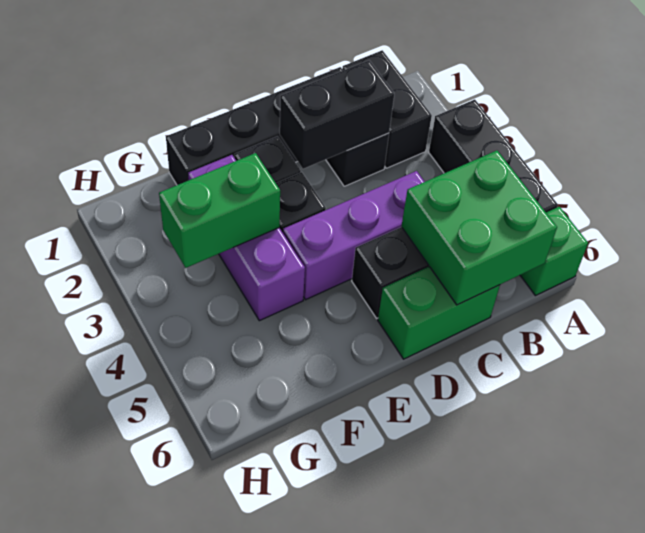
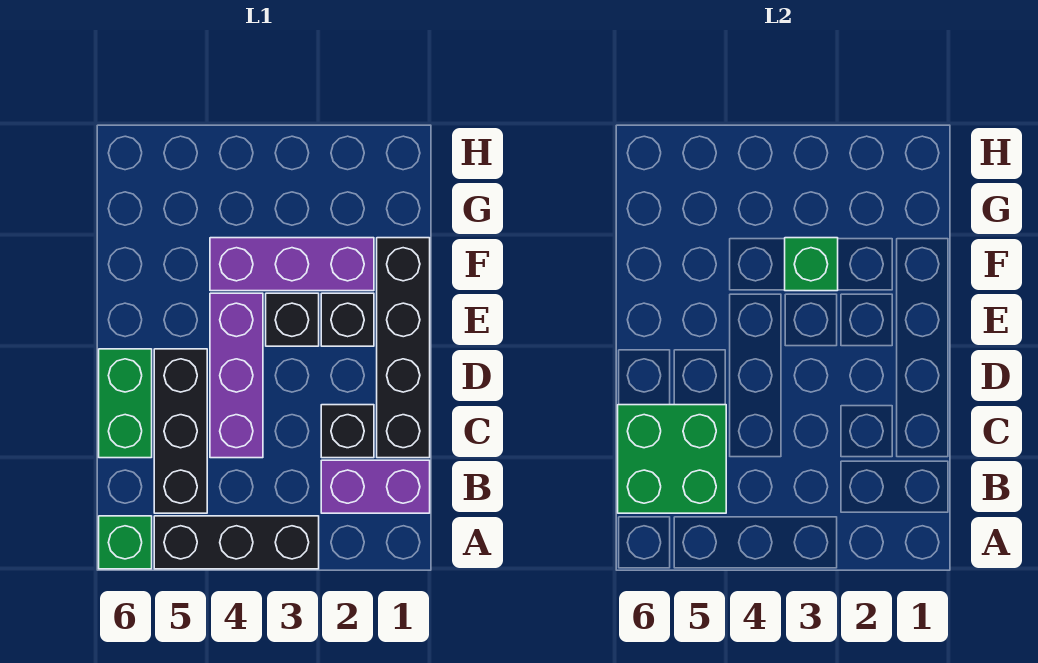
black 1x2 brick [342,50,432,168] -> purple 1x2 brick [321,460,430,513]
black 1x2 brick [280,60,394,169] -> none
green 1x2 brick [159,153,280,268] -> green 1x1 brick [785,238,838,291]

